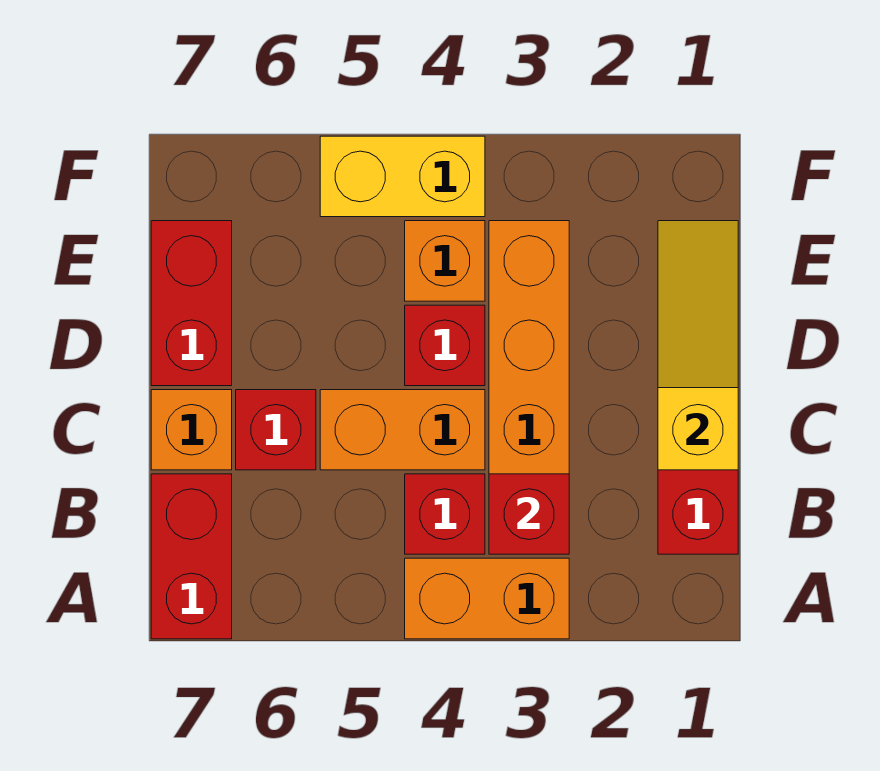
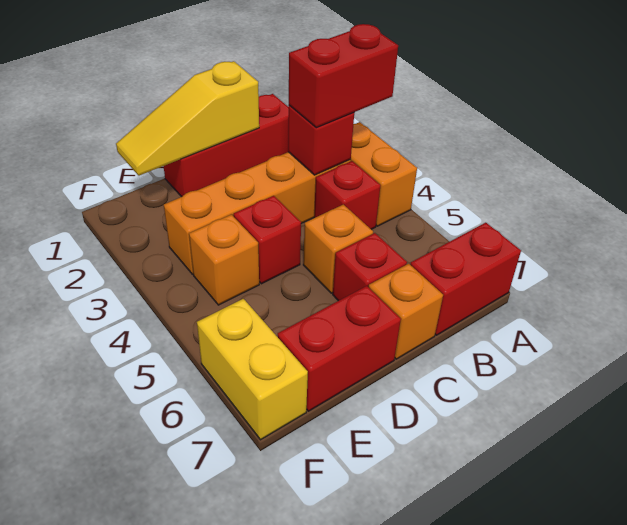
none -> red 1x2 brick [289,24,398,128]
orange 1x2 brick [320,390,485,470] -> orange 1x1 brick [303,204,373,293]
yellow 1x2 brick [320,136,485,217] -> yellow 1x2 brick moved to [197,299,308,440]

